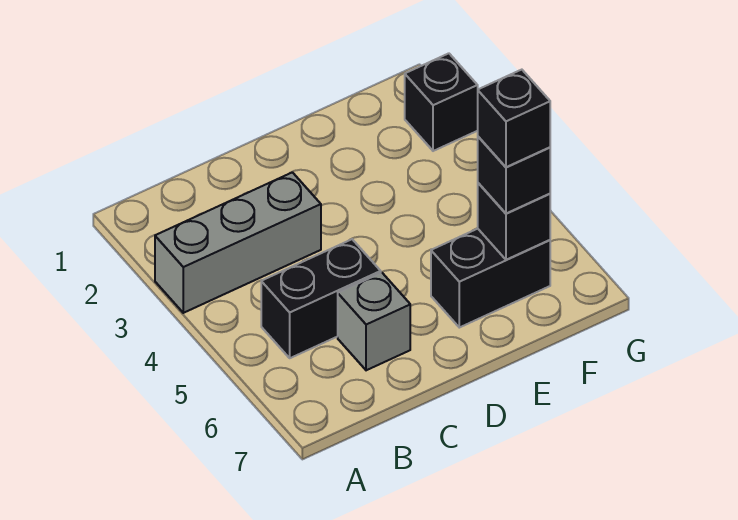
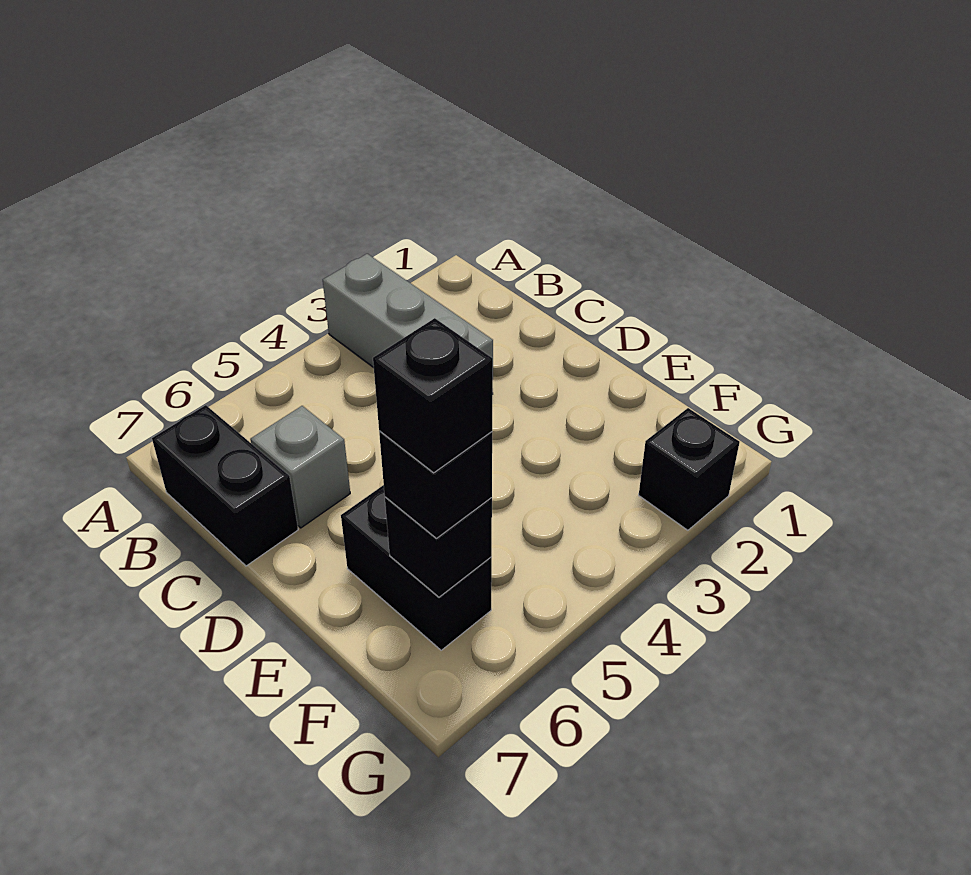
black 1x2 brick [261,239,381,358] -> black 1x2 brick moved to [152,405,298,566]

